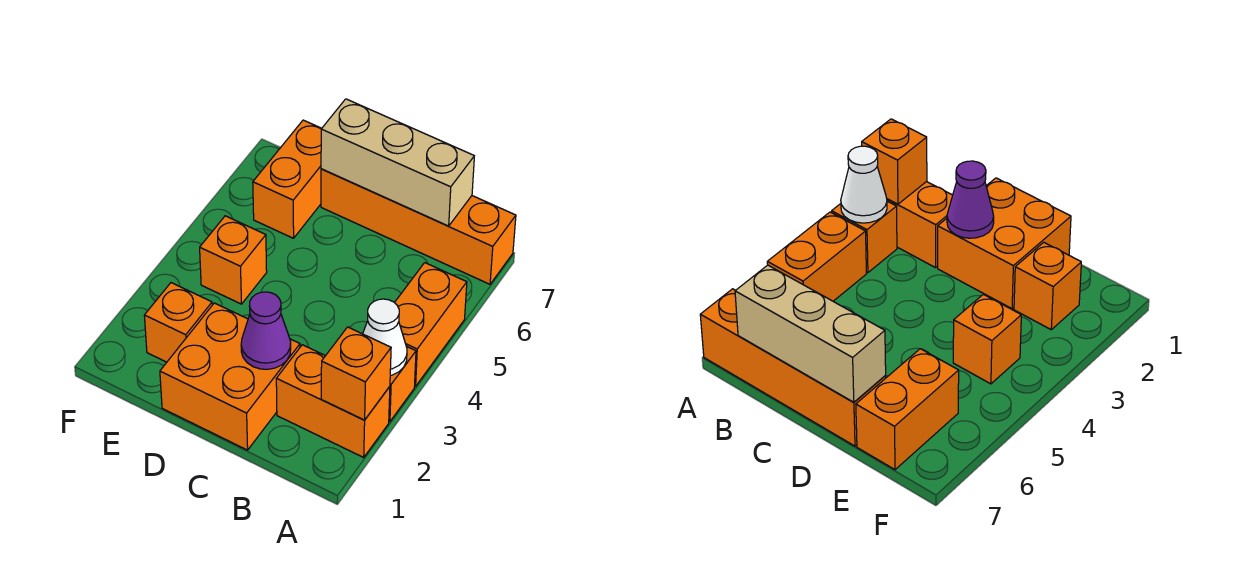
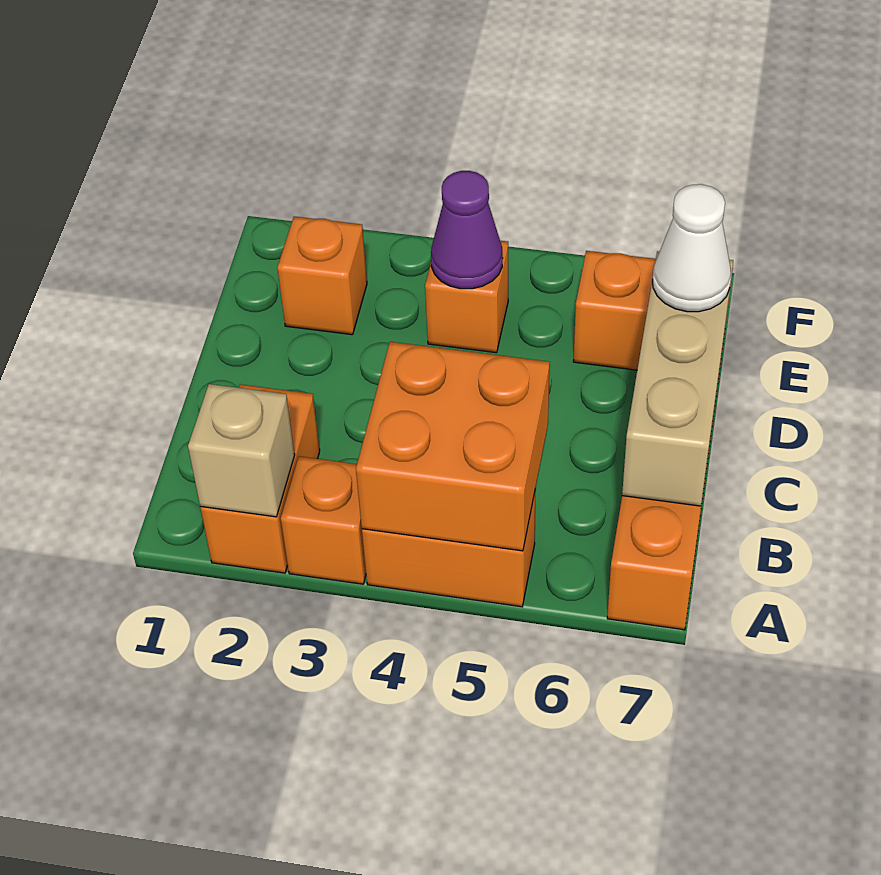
orange 1x1 brick [321,327,391,420] -> tan 1x1 brick [188,384,295,517]
white 1x1 cone [363,299,407,376] -> white 1x1 cone moved to [653,184,731,312]
orange 2x2 brick [160,303,300,450] -> orange 2x2 brick moved to [356,342,550,551]
purple 1x1 cone [241,292,291,369] -> purple 1x1 cone moved to [431,171,503,289]

